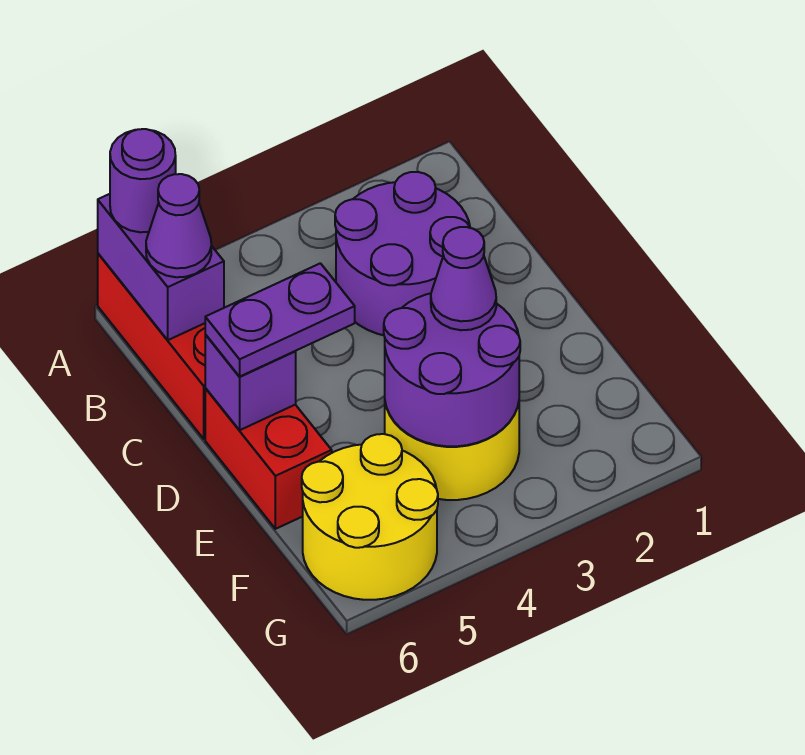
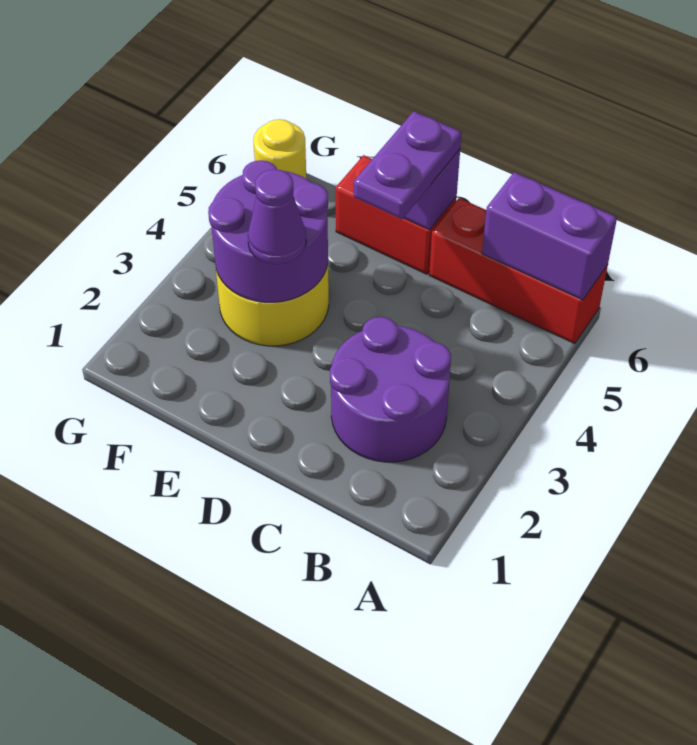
purple 1x1 round brick [110,129,176,232] -> none
purple 1x1 cone [146,174,211,277] -> none
yellow 2x2 round brick [302,434,438,600] -> yellow 1x1 round brick [253,119,306,178]

